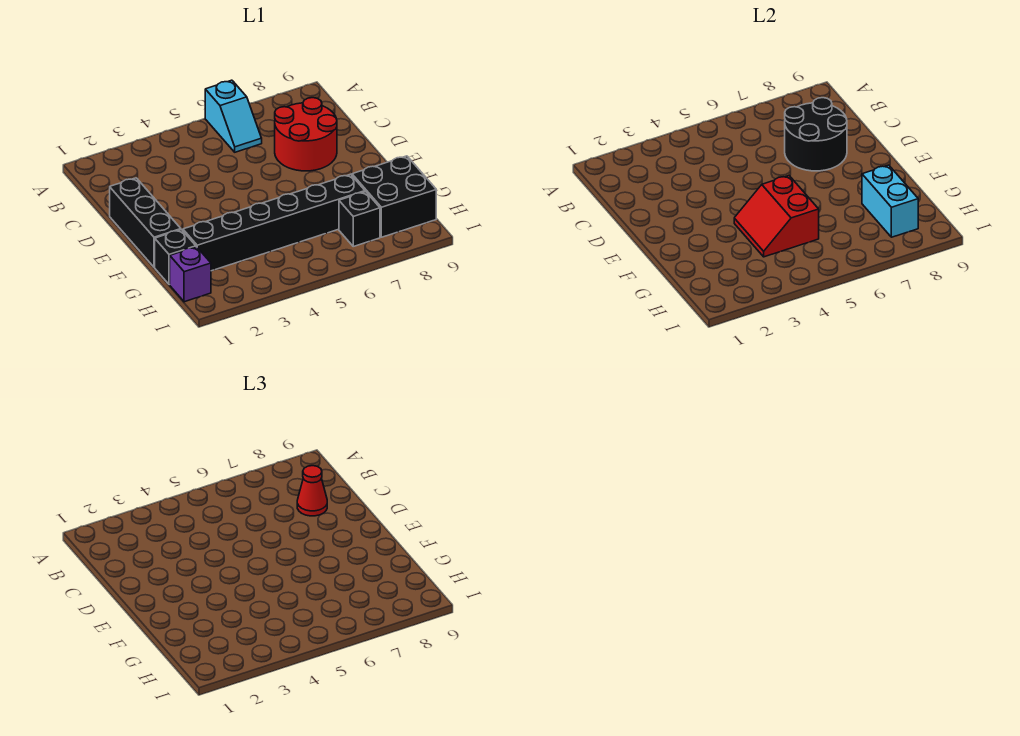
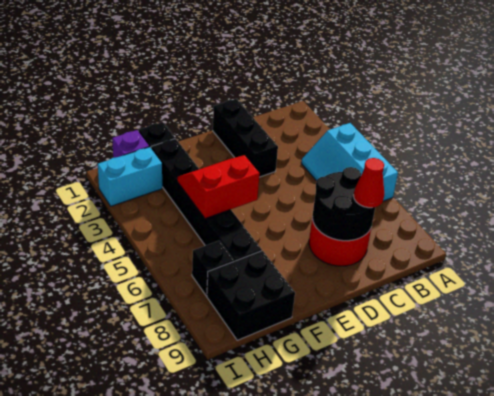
cyan 1x2 slope [205,80,262,152] -> cyan 2x3 slope [301,123,398,201]
black 1x3 brick [110,178,181,267] -> black 1x3 brick turned to [213,99,278,177]
cyan 1x2 brick [862,165,918,237] -> cyan 1x2 brick moved to [98,147,162,206]

